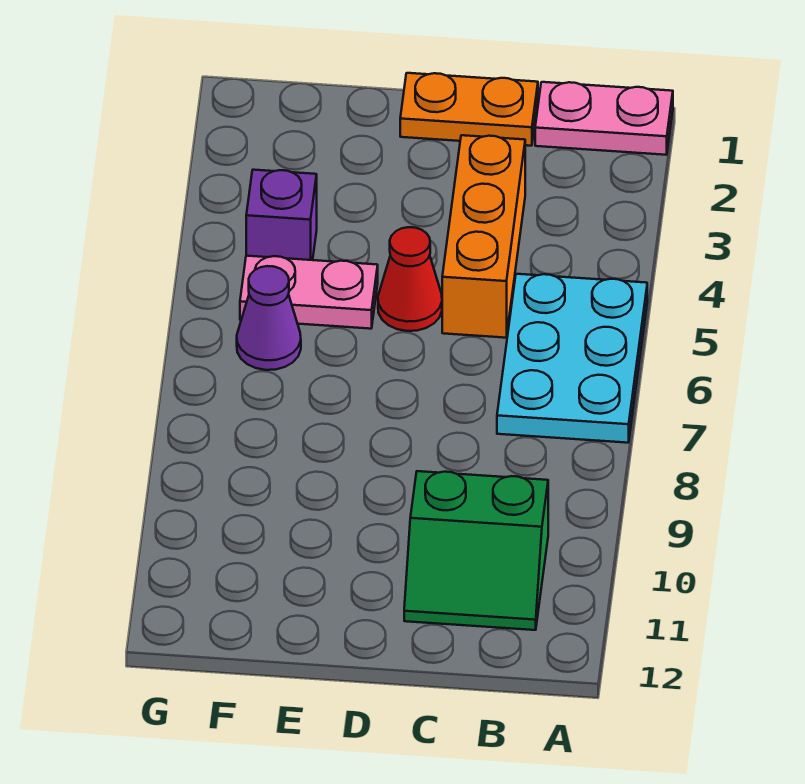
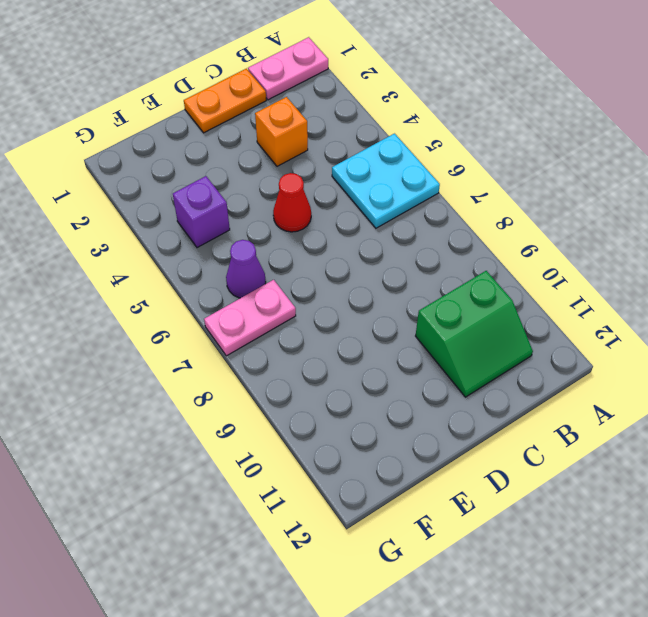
cyan 2x3 plate [497,274,647,443] -> cyan 2x2 plate [332,134,440,228]
orange 1x3 brick [442,135,525,338] -> orange 1x1 brick [255,97,308,166]
pink 1x2 plate [240,256,378,329] -> pink 1x2 plate moved to [204,280,296,356]

